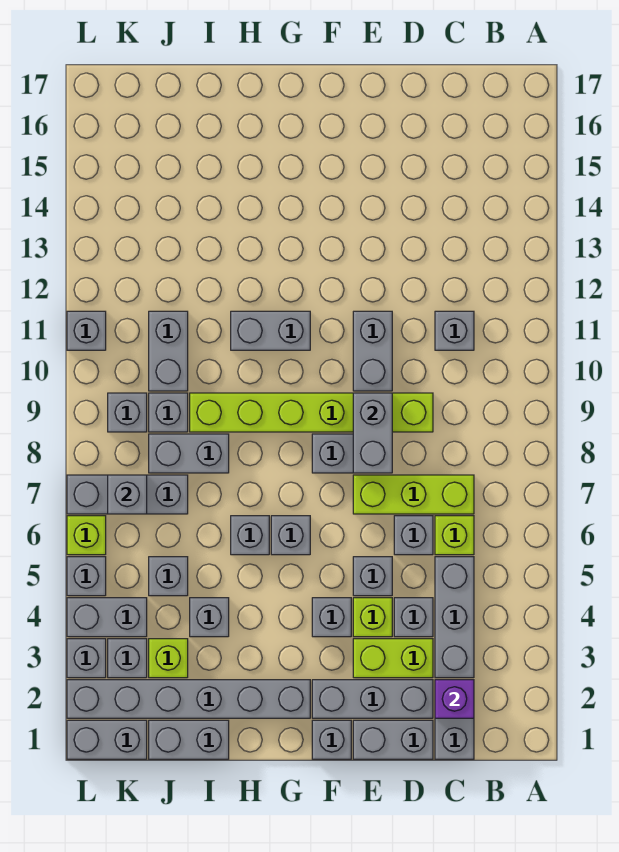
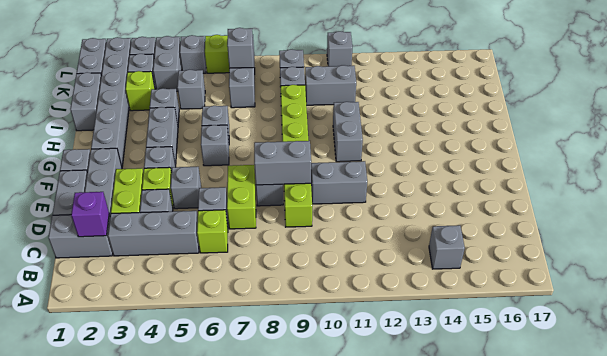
lime 1x3 brick [353,475,474,514] -> lime 1x2 brick [227,165,256,229]
grey 1x1 brick [435,311,474,350] -> grey 1x1 brick moved to [429,225,465,269]
grey 1x2 brick [149,434,229,473] -> grey 1x2 brick moved to [146,107,178,165]

